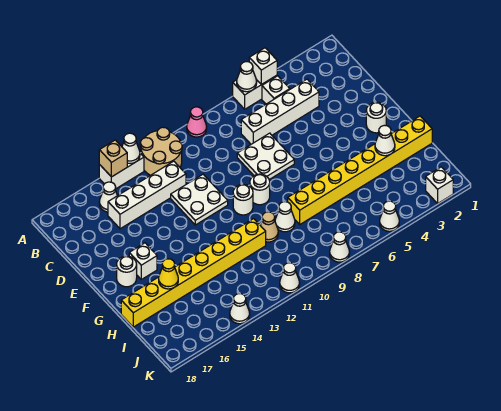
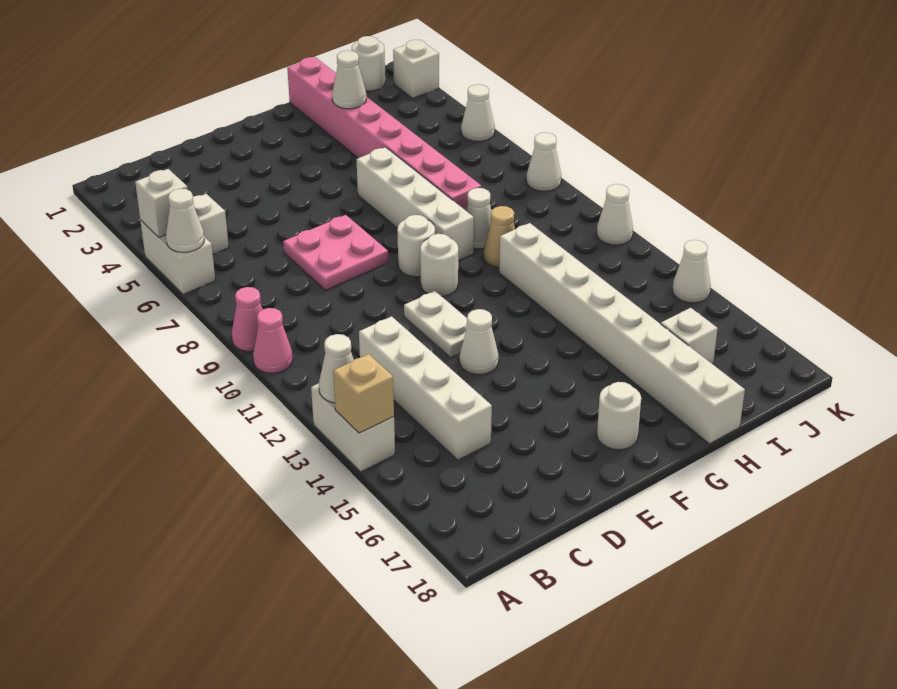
none -> pink 1x1 cone [253,308,293,373]
tan 2x2 round brick [140,127,182,175] -> none
white 1x1 cone [99,182,117,212] -> white 1x1 cone moved to [459,309,499,375]
white 1x4 brick [241,79,319,144] -> white 1x4 brick moved to [356,147,474,261]
white 2x2 plate [237,133,294,180] -> pink 2x2 plate [283,215,388,290]
white 2x2 plate [171,174,228,225] -> white 1x2 plate [404,291,467,358]
white 1x1 round brick [366,102,386,133] -> white 1x1 round brick moved to [352,36,385,91]
white 1x1 brick [129,243,157,279] -> white 1x1 brick moved to [661,308,718,364]
yellow 1x8 brick [288,116,432,224] -> pink 1x8 brick [287,57,481,210]
yellow 1x8 brick [121,219,266,327] -> white 1x8 brick [499,223,745,444]
yellow 1x1 cone [159,259,178,289] -> none

